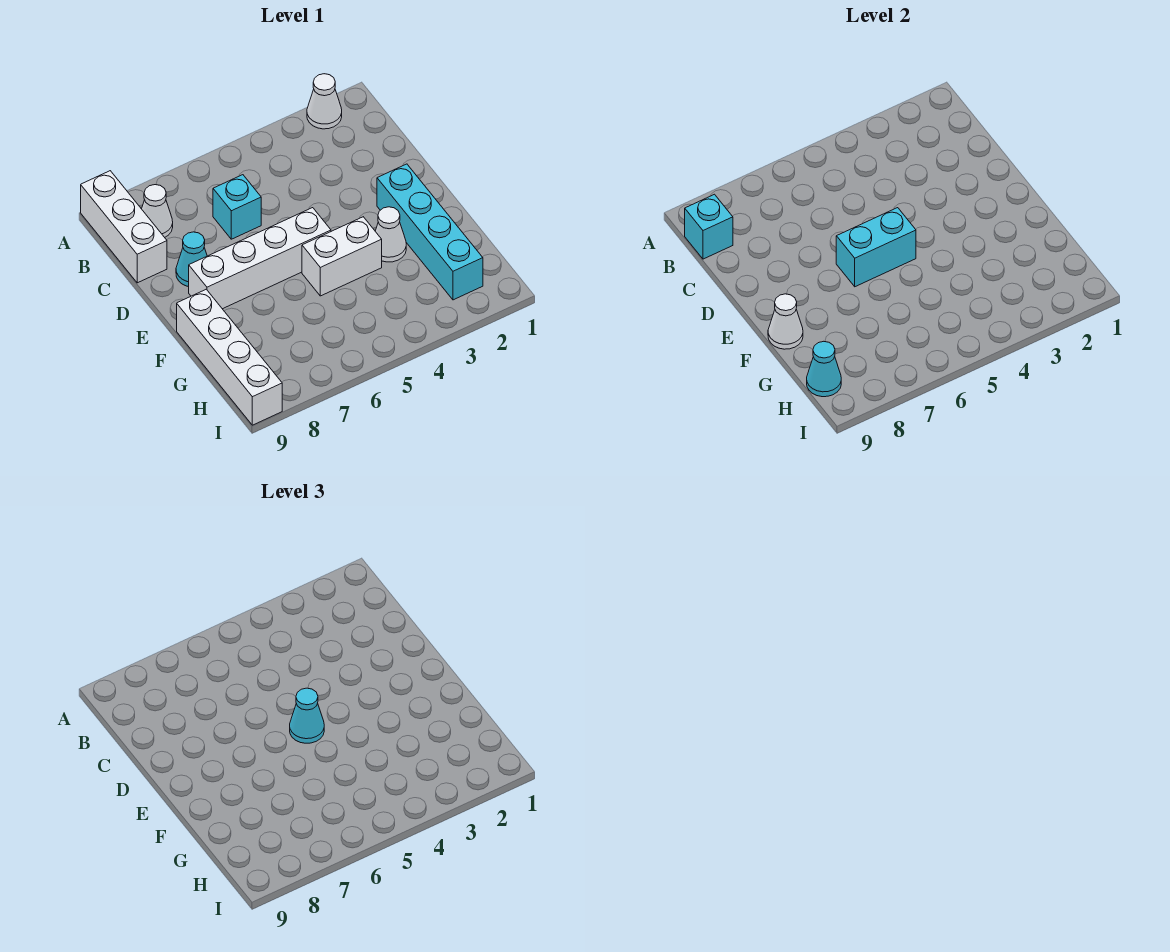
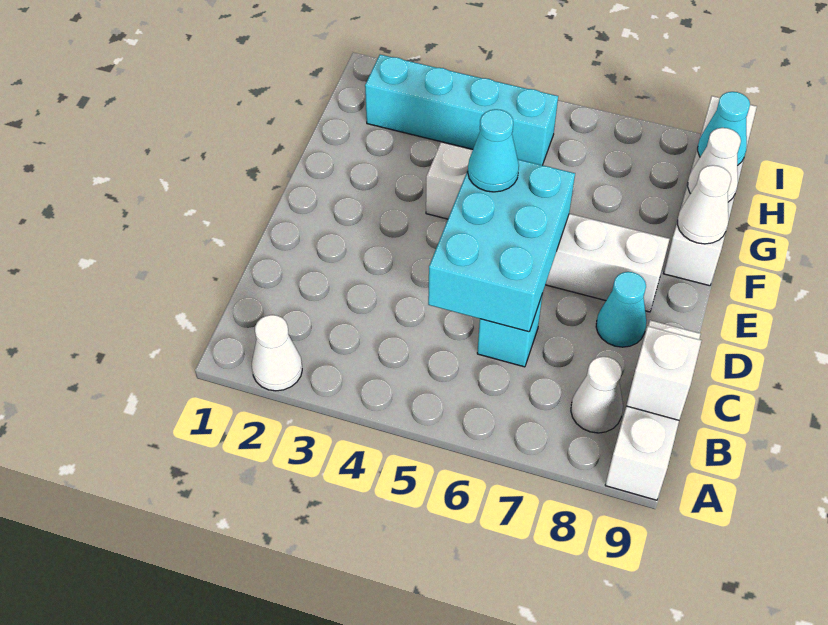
cyan 1x1 brick [685,194,733,259] -> white 1x1 brick [626,326,701,420]
cyan 1x4 brick [377,164,483,300] -> cyan 1x4 brick turned to [365,55,558,165]
cyan 1x2 brick [836,208,916,287] -> cyan 2x3 brick [428,159,575,332]
white 1x1 cone [375,207,406,262] -> white 1x1 cone moved to [688,128,741,202]

